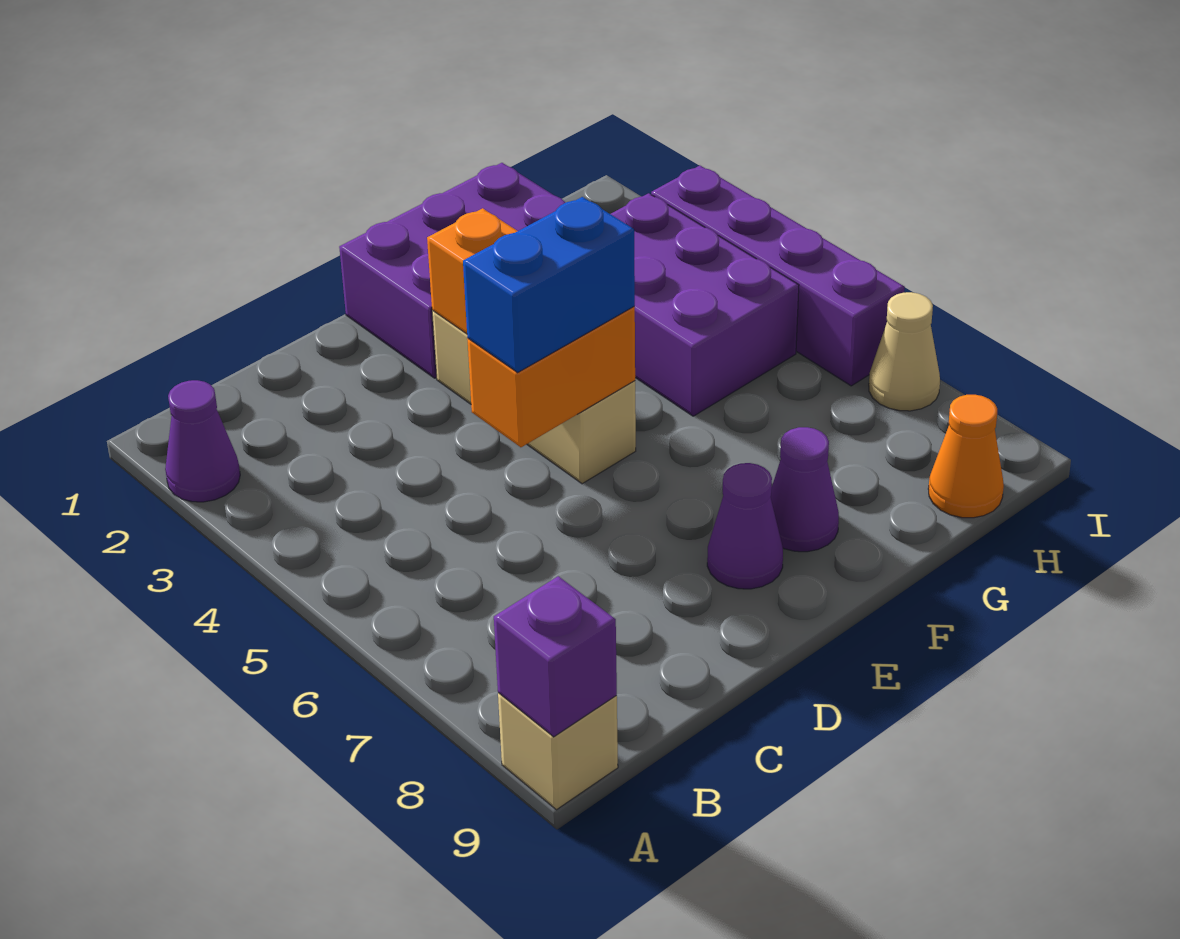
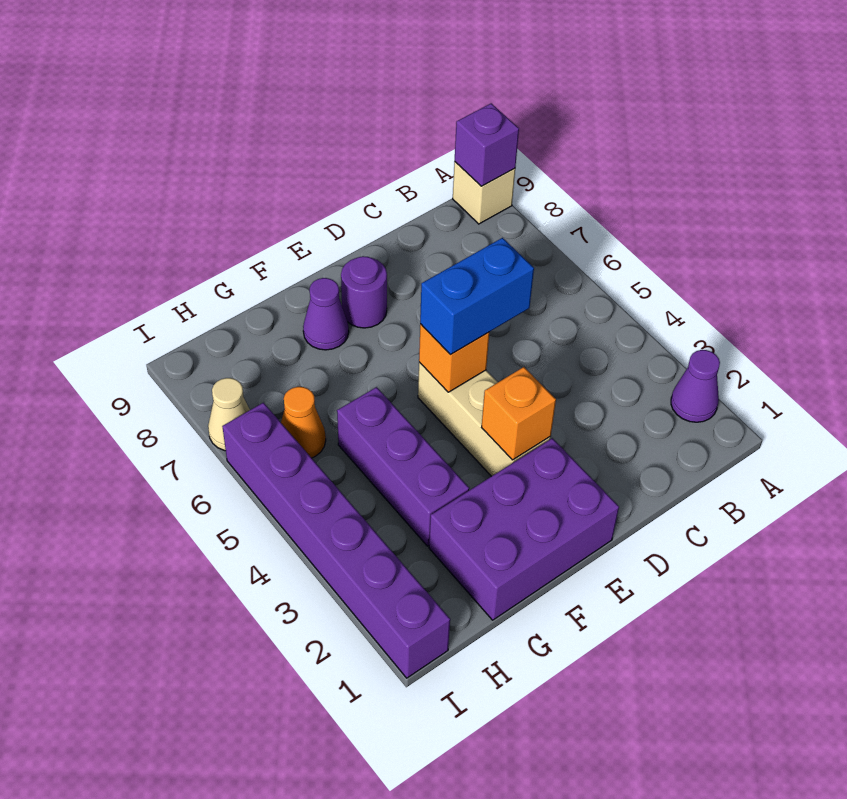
orange 1x2 brick [467,307,635,447] -> orange 1x1 brick [419,324,489,392]
purple 1x1 cone [707,463,783,589] -> purple 1x1 round brick [341,256,387,328]
purple 2x3 brick [611,193,799,416] -> purple 1x3 brick [337,387,469,546]
orange 1x1 cone [928,395,1004,518] -> orange 1x1 cone moved to [281,387,326,458]
purple 1x4 brick [651,166,905,386] -> purple 1x6 brick [222,403,450,678]

